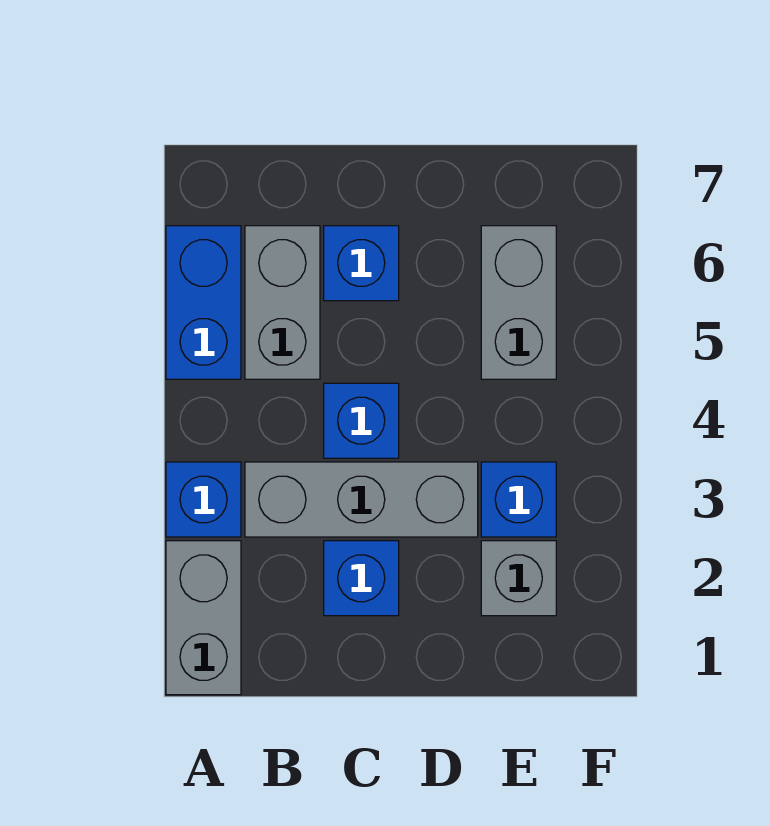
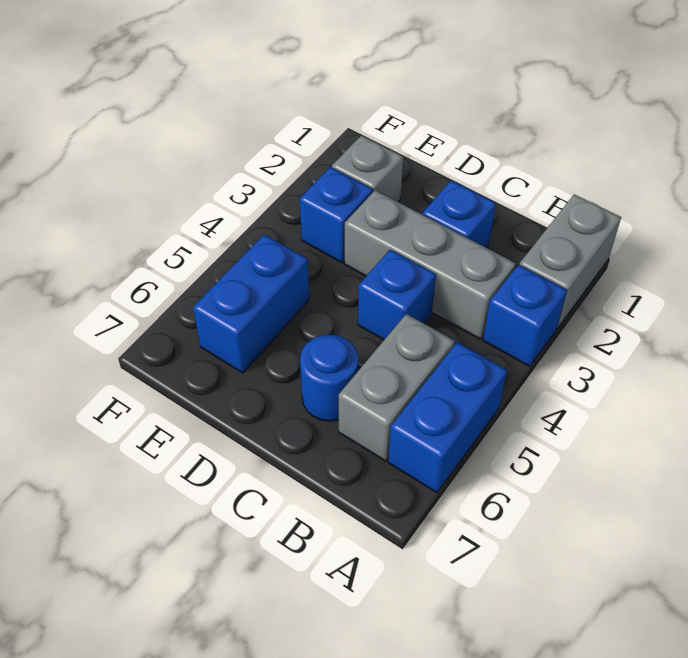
blue 1x1 brick [324,226,399,301] -> blue 1x1 round brick [300,335,359,421]
grey 1x2 brick [481,226,556,379] -> blue 1x2 brick [193,235,309,373]

